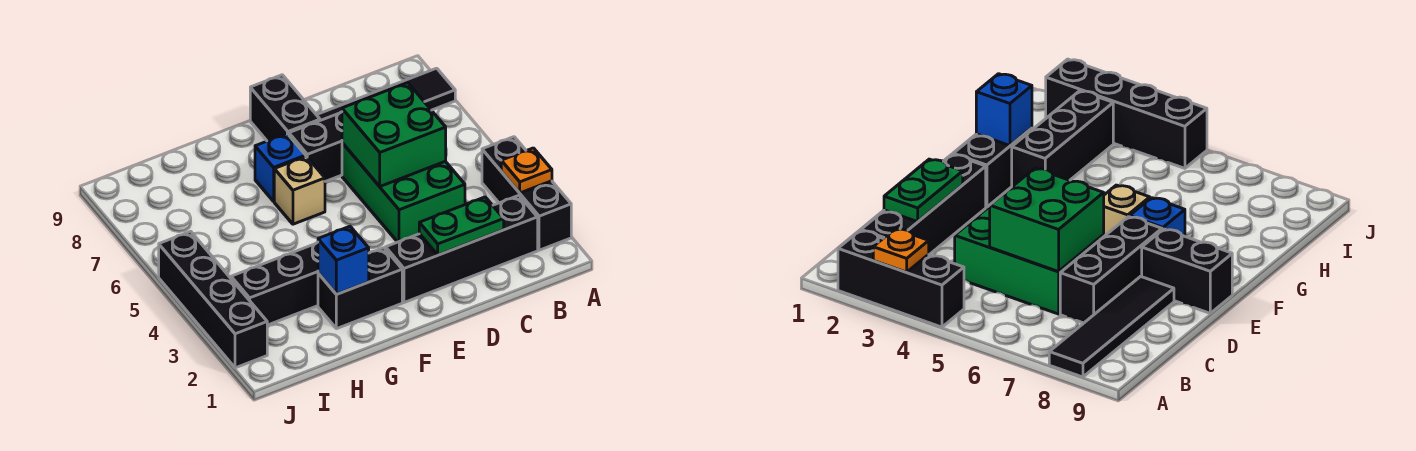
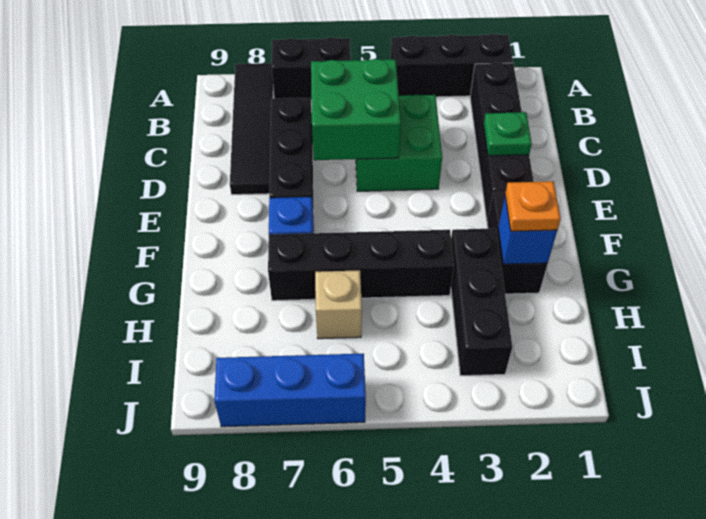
orange 1x1 plate [501,148,552,193] -> orange 1x1 plate moved to [505,181,561,231]
green 1x2 plate [419,197,504,255] -> green 1x1 plate [484,112,532,156]
green 2x3 brick [342,143,465,242] -> green 2x2 brick [356,95,442,191]
black 1x2 brick [250,75,320,141] -> black 1x2 brick moved to [272,37,351,100]
tan 1x1 brick [274,156,325,224] -> tan 1x1 brick moved to [315,270,362,339]
black 1x4 brick [159,231,267,368] -> black 1x4 brick moved to [268,230,454,301]
none -> blue 1x3 brick [214,354,366,427]

